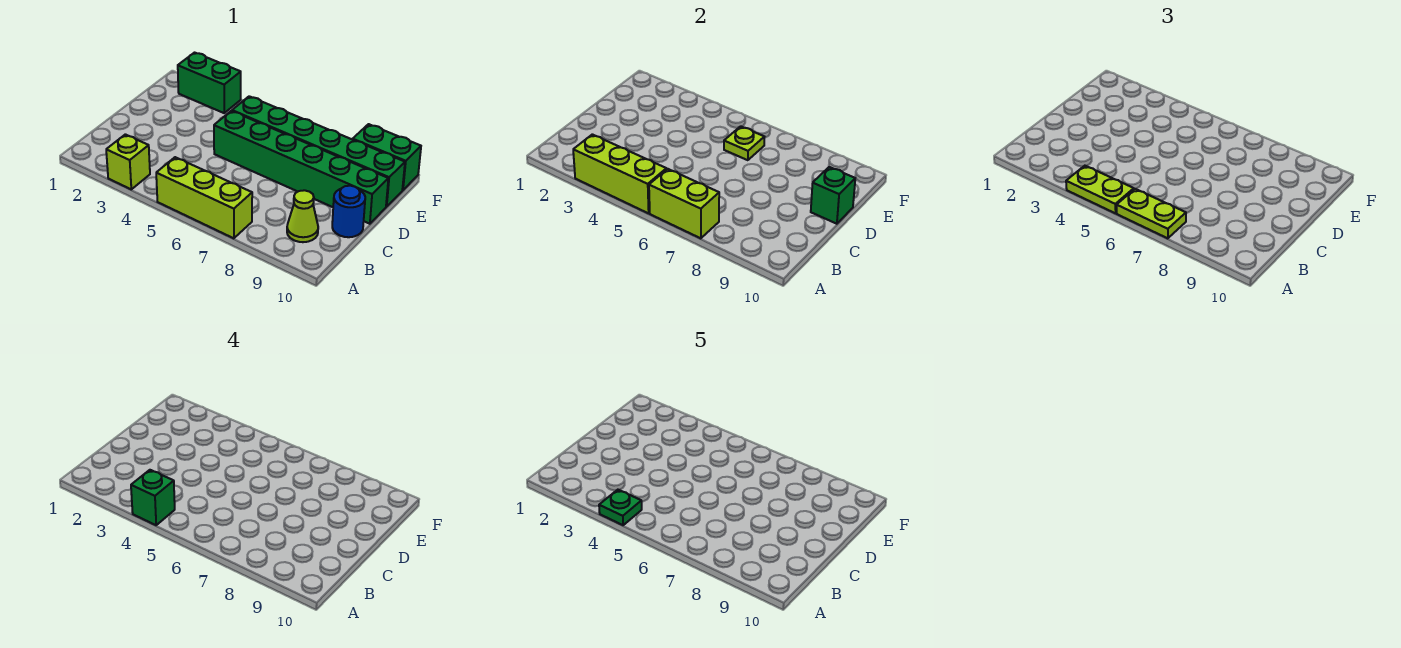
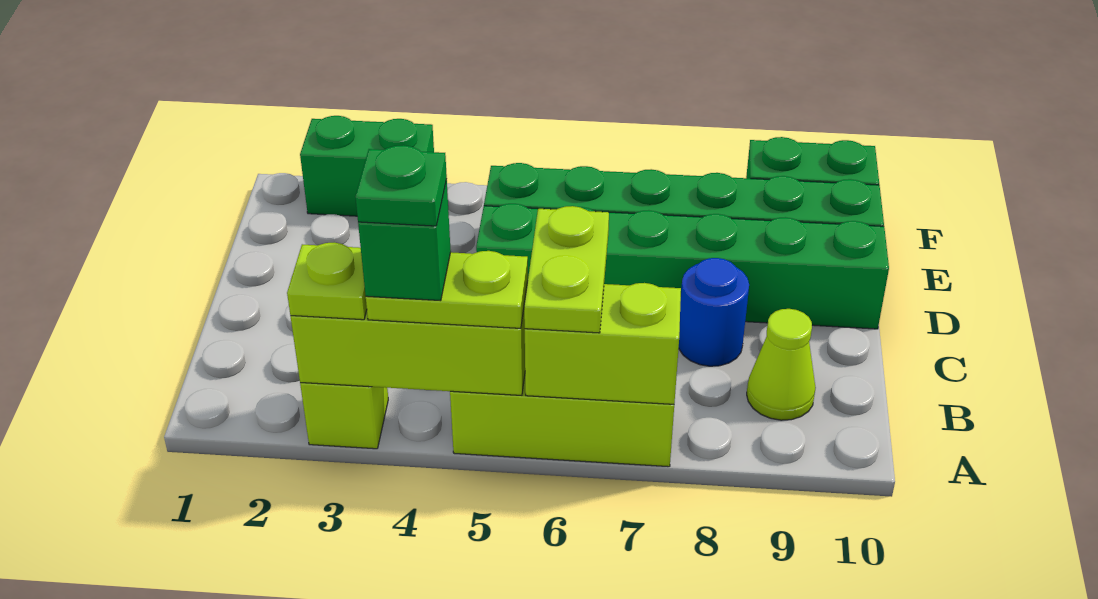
lime 1x2 plate [1117,189,1186,238] -> lime 1x2 plate turned to [524,206,609,333]
blue 1x1 round brick [332,186,365,237] -> blue 1x1 round brick moved to [679,258,749,366]
green 1x1 brick [811,167,855,224] -> none
lime 1x1 plate [724,126,764,160] -> lime 1x1 plate moved to [287,243,367,320]

